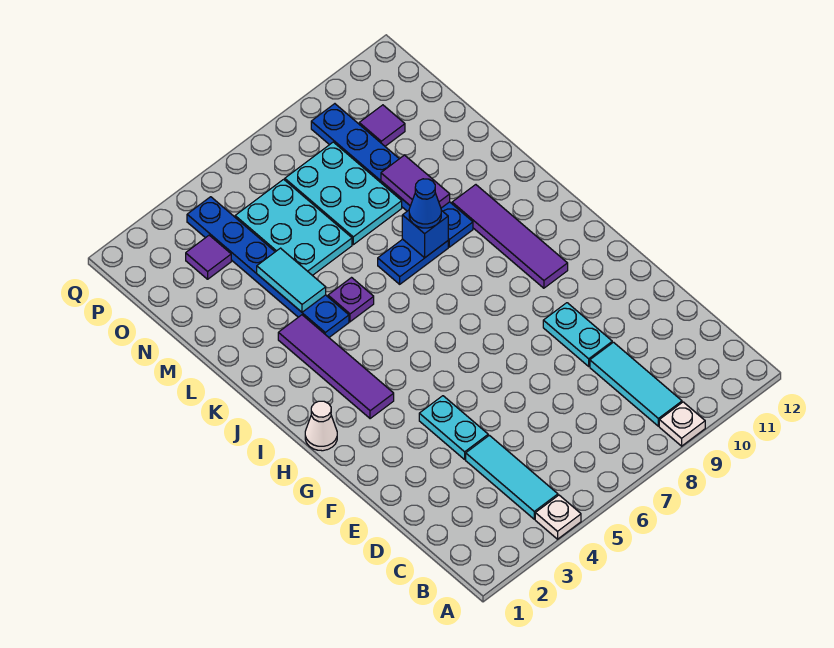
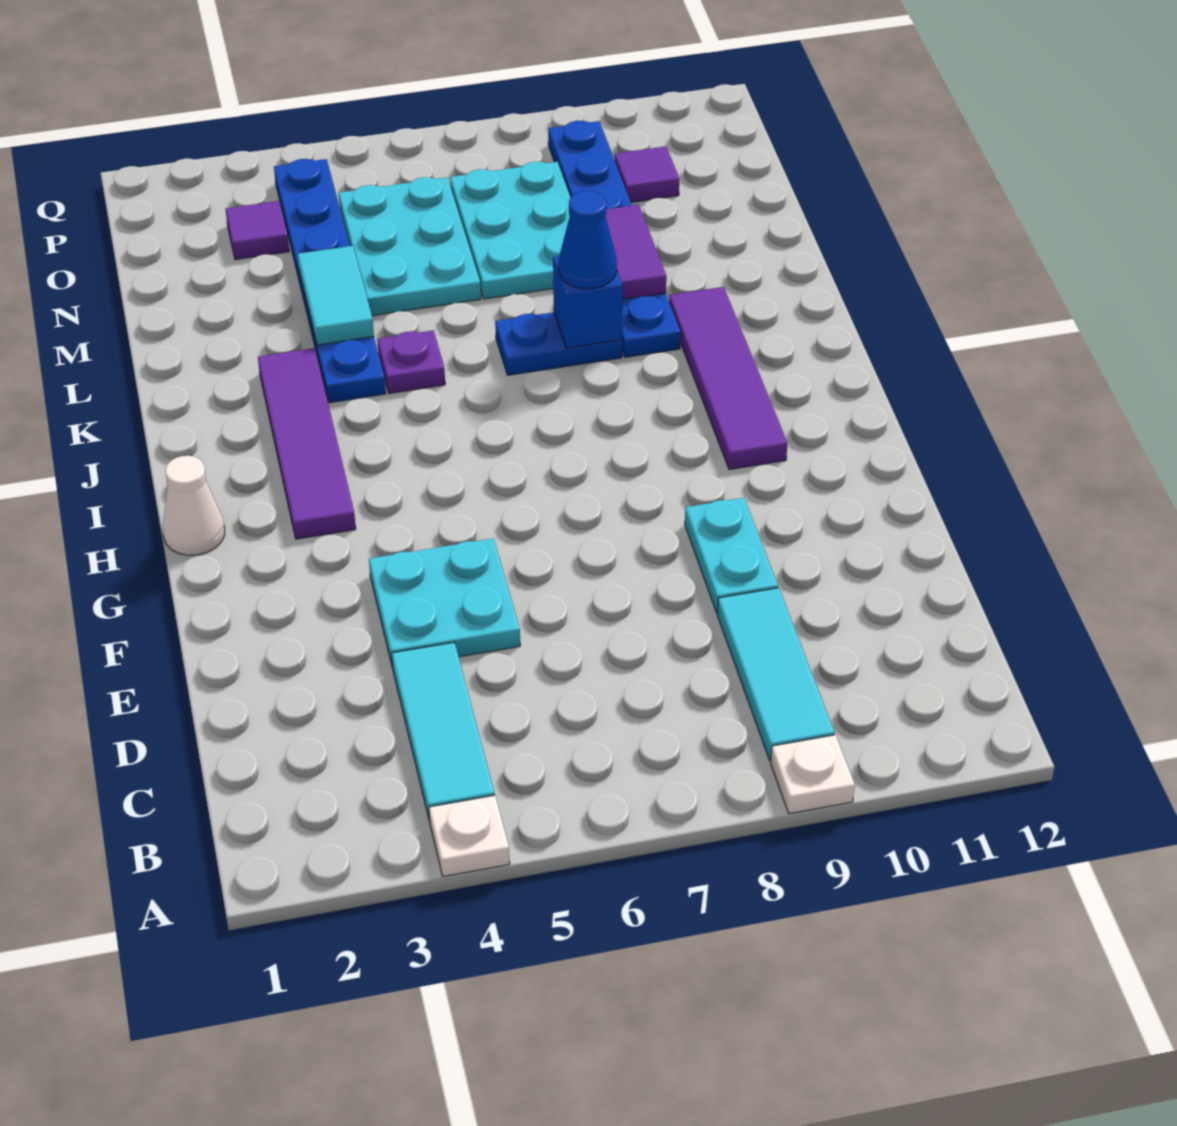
cyan 1x2 plate [419,396,488,459] -> cyan 2x2 plate [369,538,520,668]

